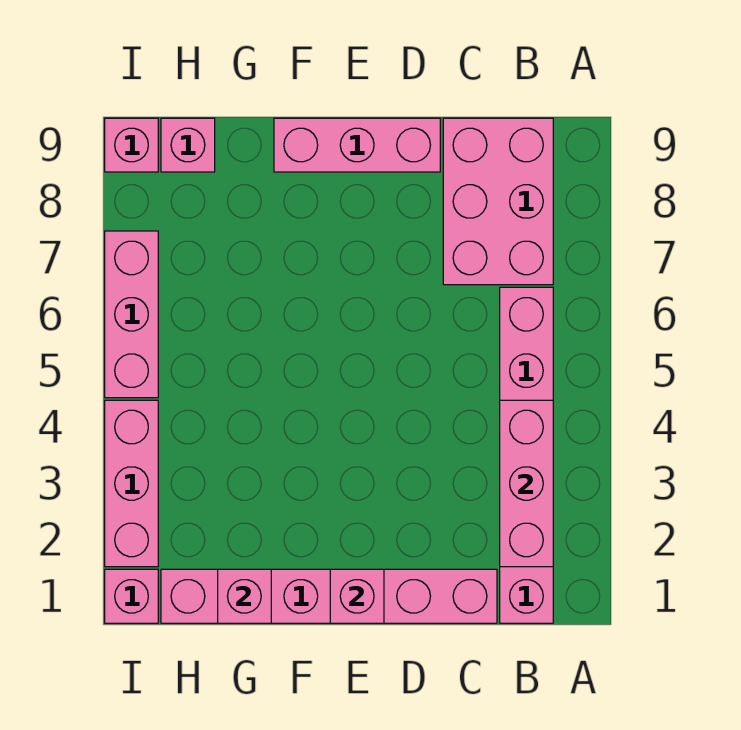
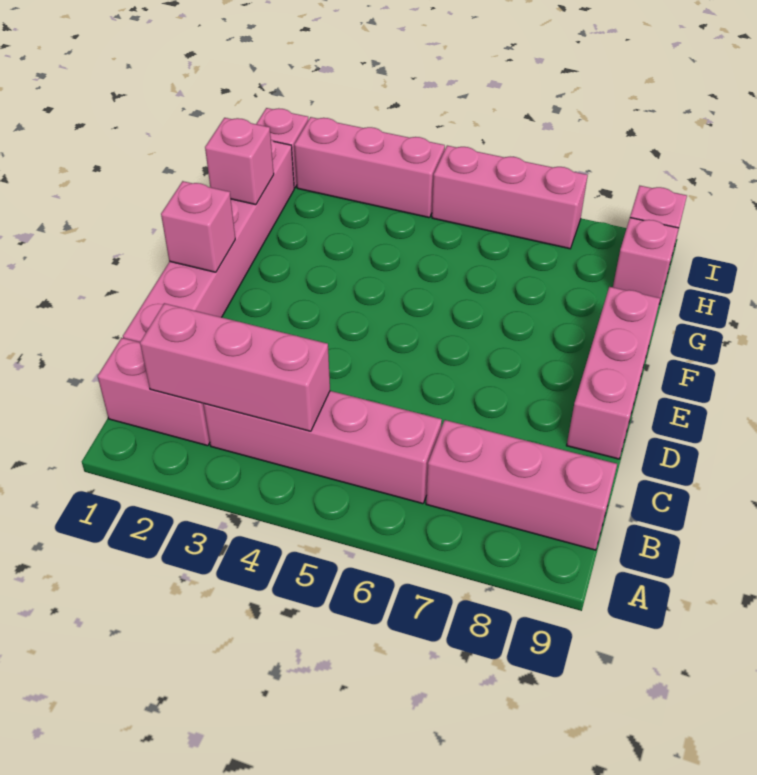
pink 2x3 brick [443,118,553,285] -> pink 1x3 brick [426,420,617,550]

